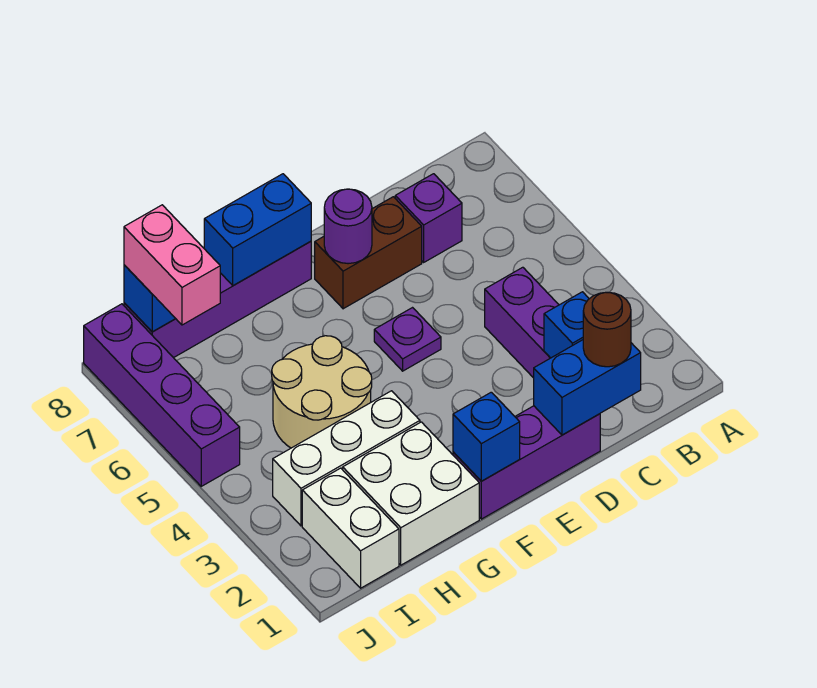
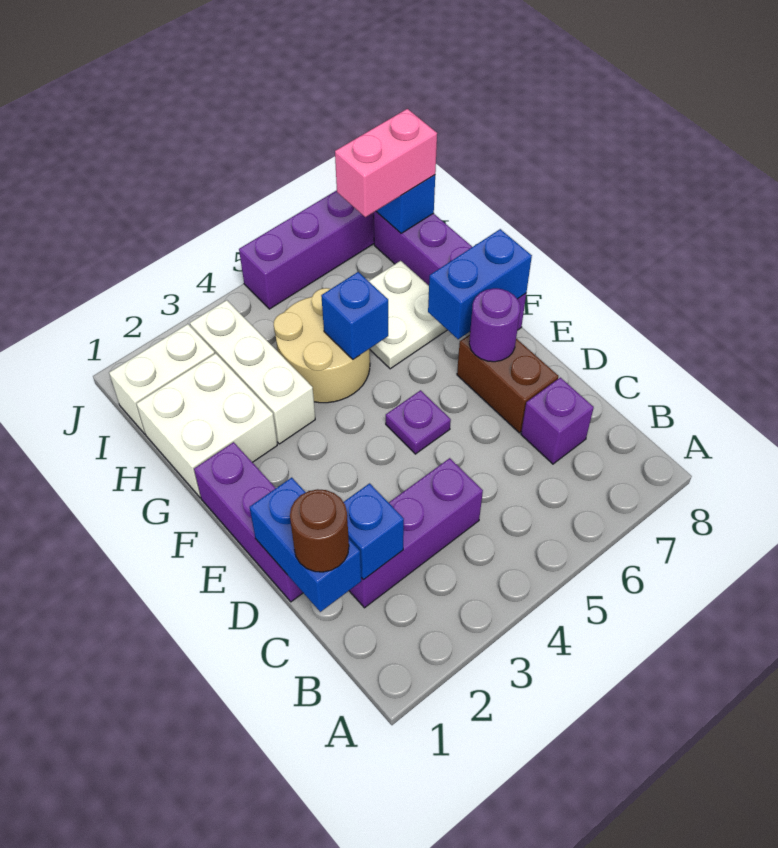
blue 1x1 brick [453,392,520,481] -> blue 1x1 brick moved to [321,272,388,359]
blue 1x2 brick [204,174,311,286] -> blue 1x2 brick turned to [428,229,532,339]
none -> white 2x2 plate [369,261,447,369]

